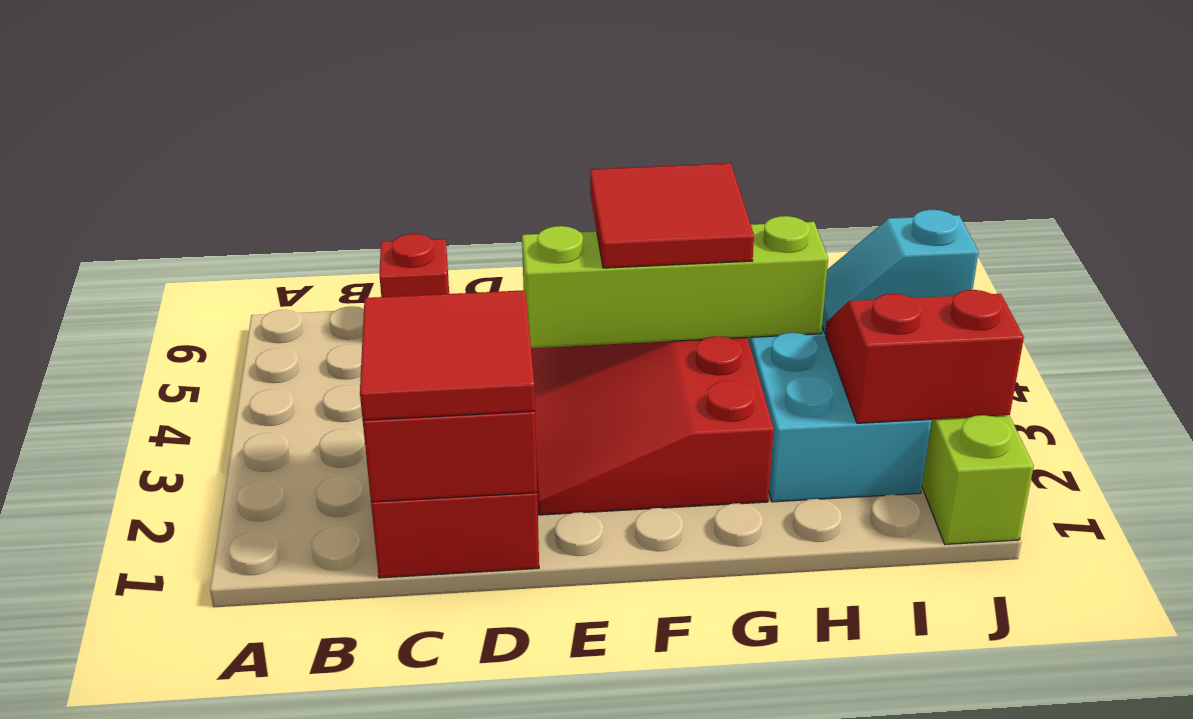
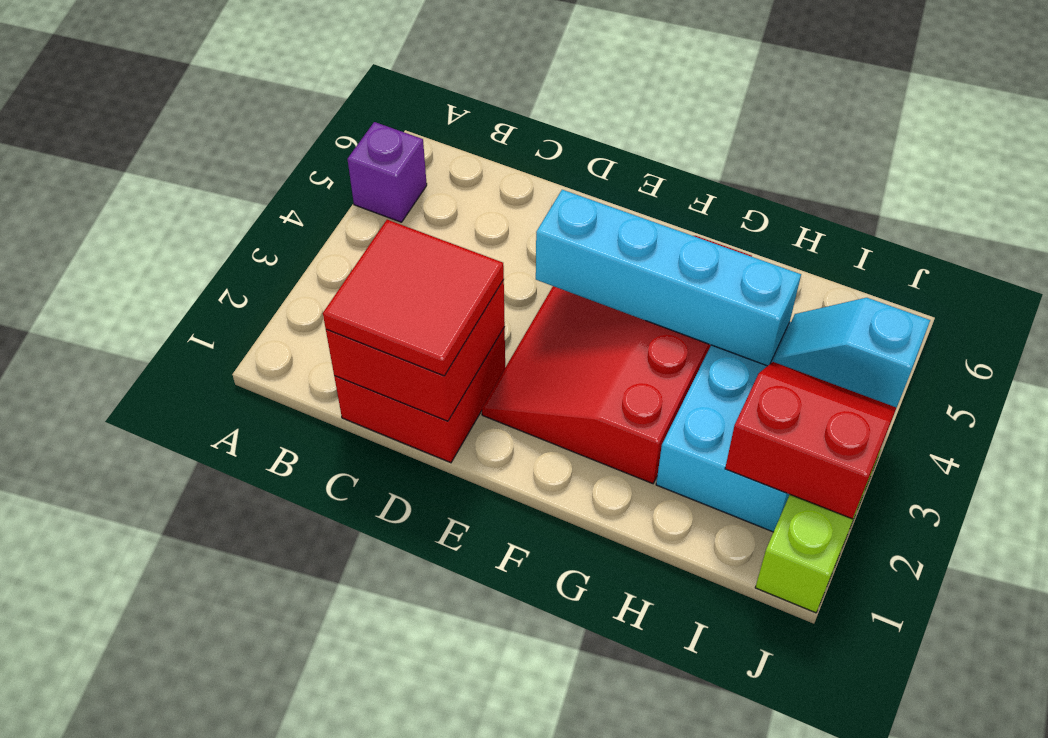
none -> purple 1x1 brick [347,122,427,222]
red 1x1 brick [380,234,449,297] -> none
lime 1x4 brick [522,216,828,348] -> cyan 1x4 brick [536,190,801,366]
red 2x2 tile [590,163,754,268] -> none

